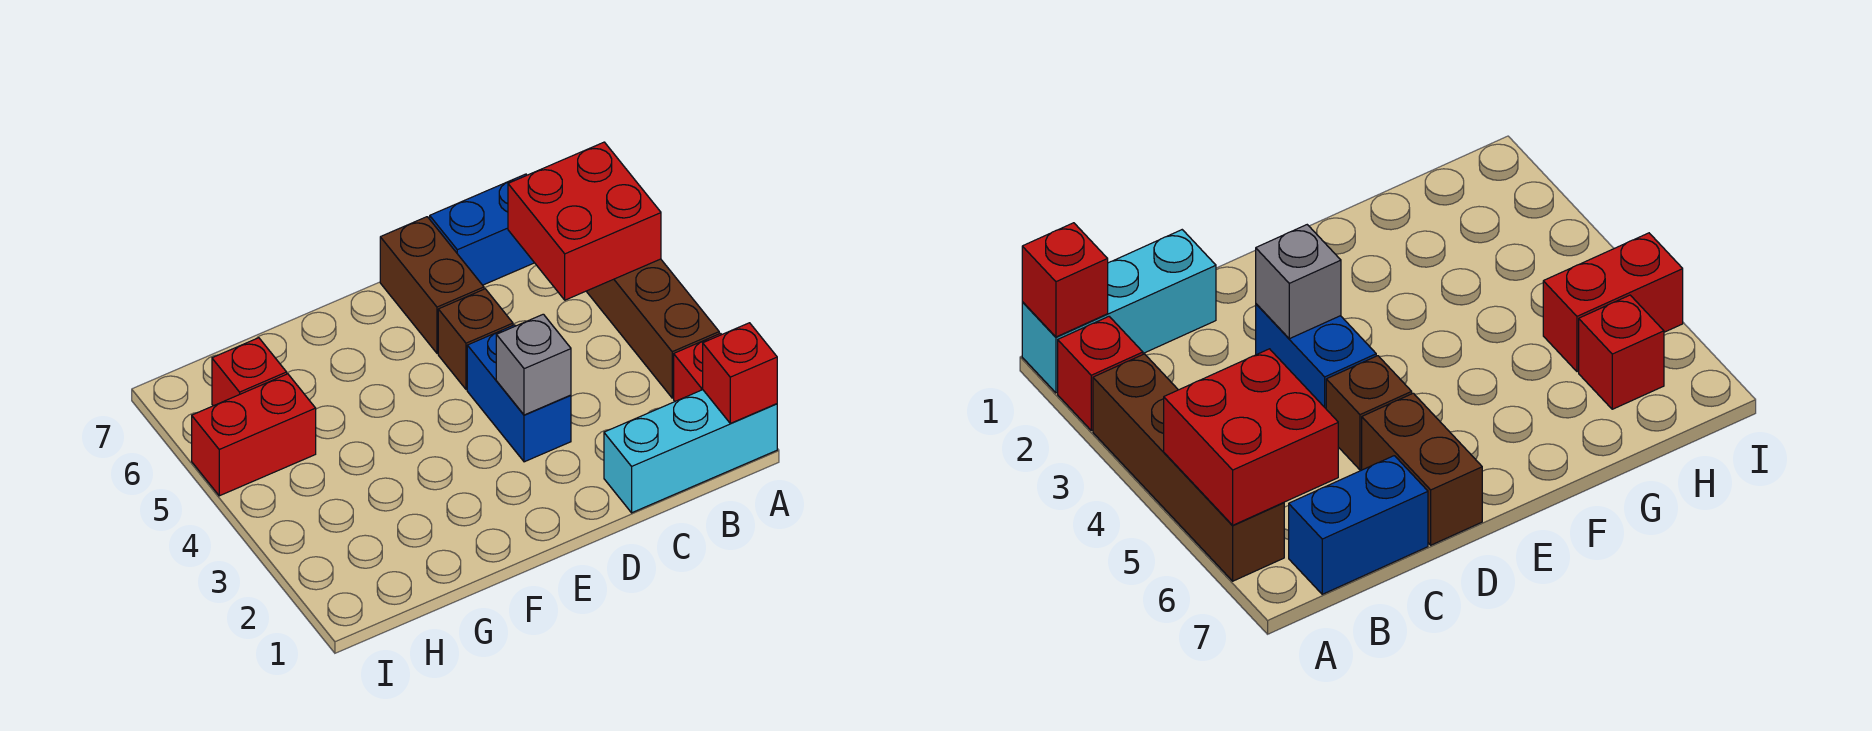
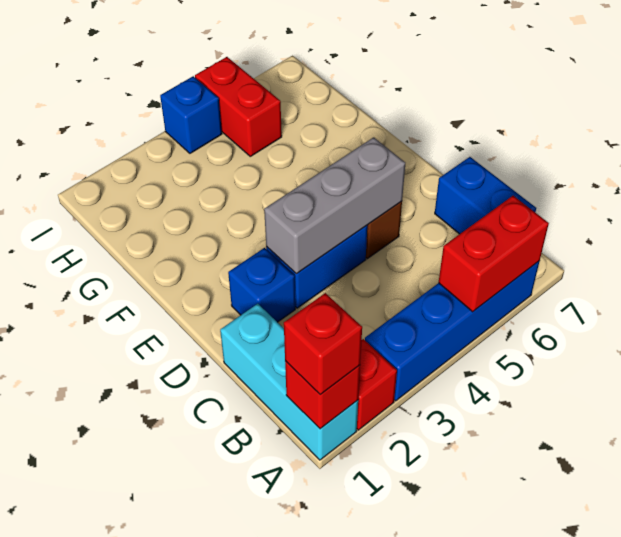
brown 1x4 brick [586,259,719,398] -> blue 1x4 brick [365,261,539,401]
red 2x2 brick [508,142,661,300] -> red 1x2 brick [439,196,549,312]
none -> blue 1x1 brick [228,248,295,322]
grey 1x1 brick [496,314,571,415] -> grey 1x3 brick [264,137,405,274]
brown 1x2 brick [380,217,484,353] -> none
red 1x1 brick [212,338,287,406] -> red 1x1 brick moved to [284,293,362,395]
none -> blue 1x1 brick [160,76,222,153]

